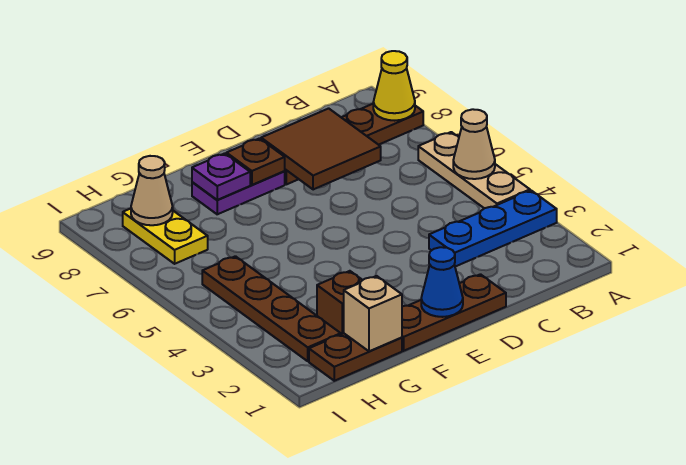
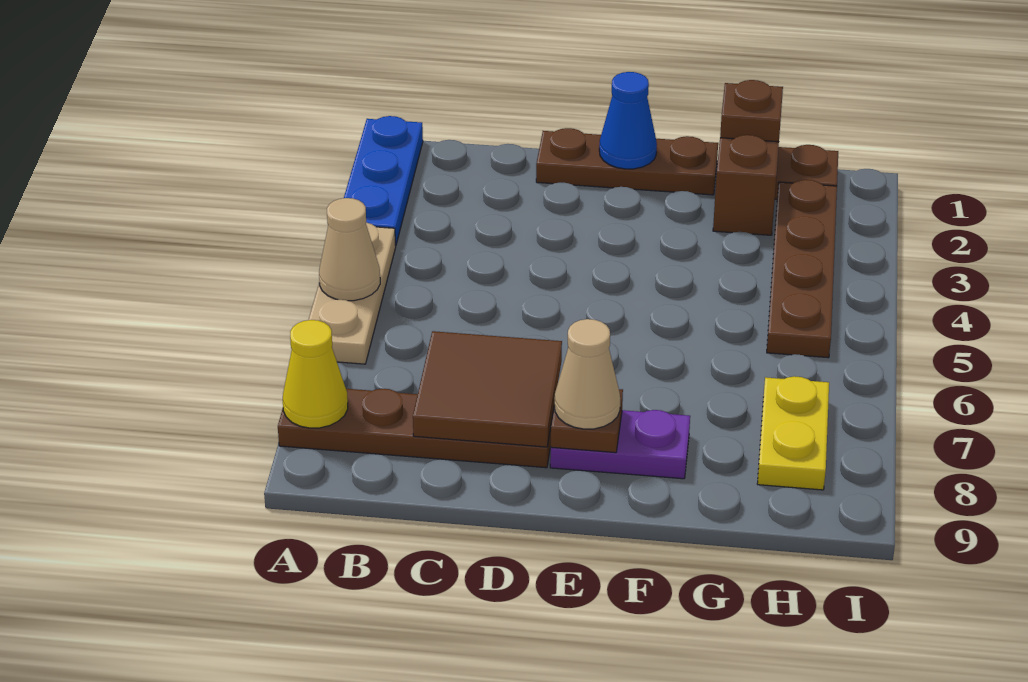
blue 1x3 plate [429,191,557,267] -> blue 1x3 plate turned to [344,116,423,245]
purple 1x1 plate [192,153,250,200] -> none
tan 1x1 brick [344,276,402,351] -> brown 1x1 brick [720,80,783,142]
tan 1x1 cone [131,156,173,225] -> tan 1x1 cone moved to [554,319,620,429]

